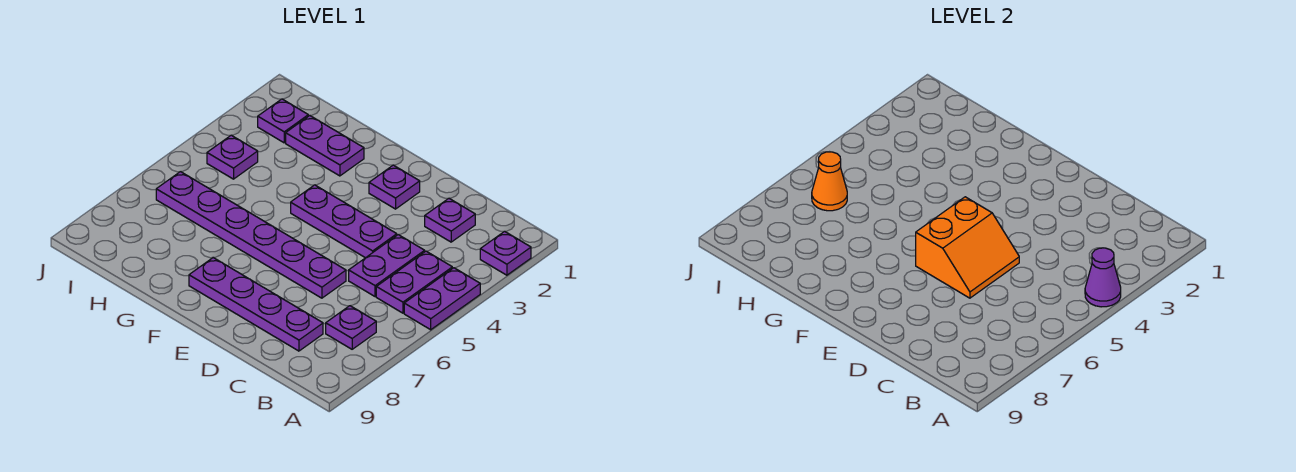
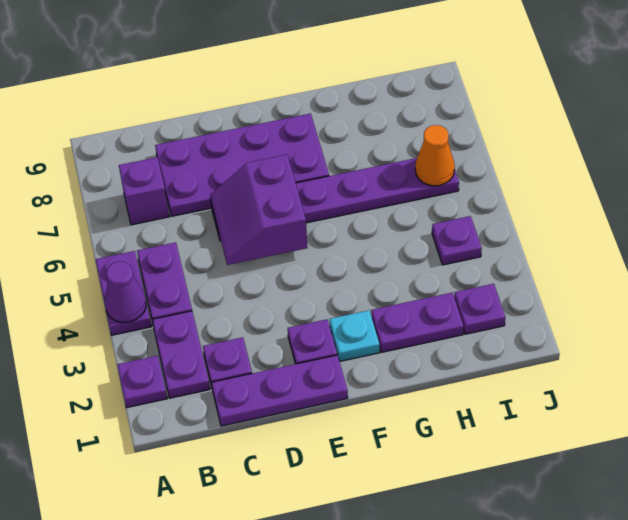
purple 1x1 plate [326,306,376,349] -> purple 1x1 brick [119,157,169,225]
purple 1x2 plate [349,235,425,297] -> purple 1x2 plate moved to [152,311,210,398]
purple 1x4 plate [189,258,323,351] -> purple 2x4 plate [155,113,329,216]
purple 1x3 plate [291,185,397,258] -> purple 1x3 plate moved to [211,355,348,426]
orange 2x2 slope [916,197,1019,298] -> purple 2x2 slope [210,155,308,265]
none -> cyan 1x1 plate [330,310,380,361]

